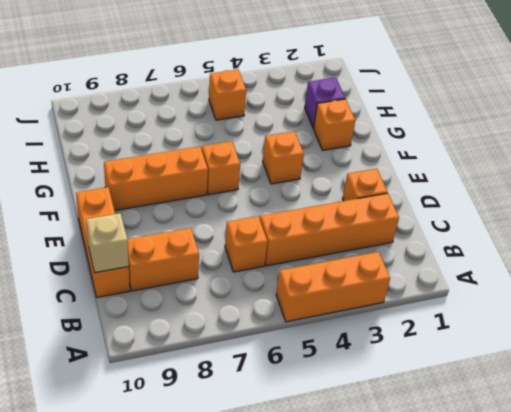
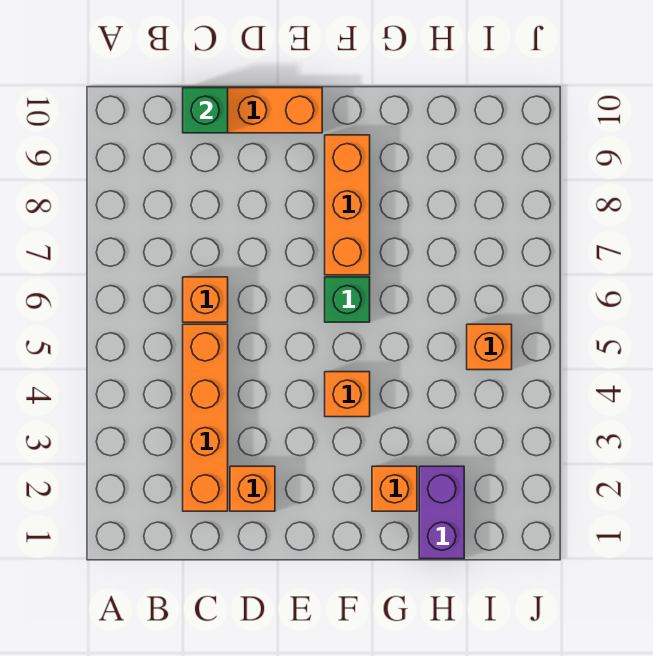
orange 1x3 brick [276,252,390,322] -> none
orange 1x2 brick [127,228,199,291] -> none
tan 1x1 brick [86,213,129,273] -> green 1x1 brick [183,88,228,133]
orange 1x1 brick [202,141,240,195] -> green 1x1 brick [325,277,370,322]
purple 1x1 brick [305,78,345,128] -> purple 1x2 brick [419,466,464,559]

